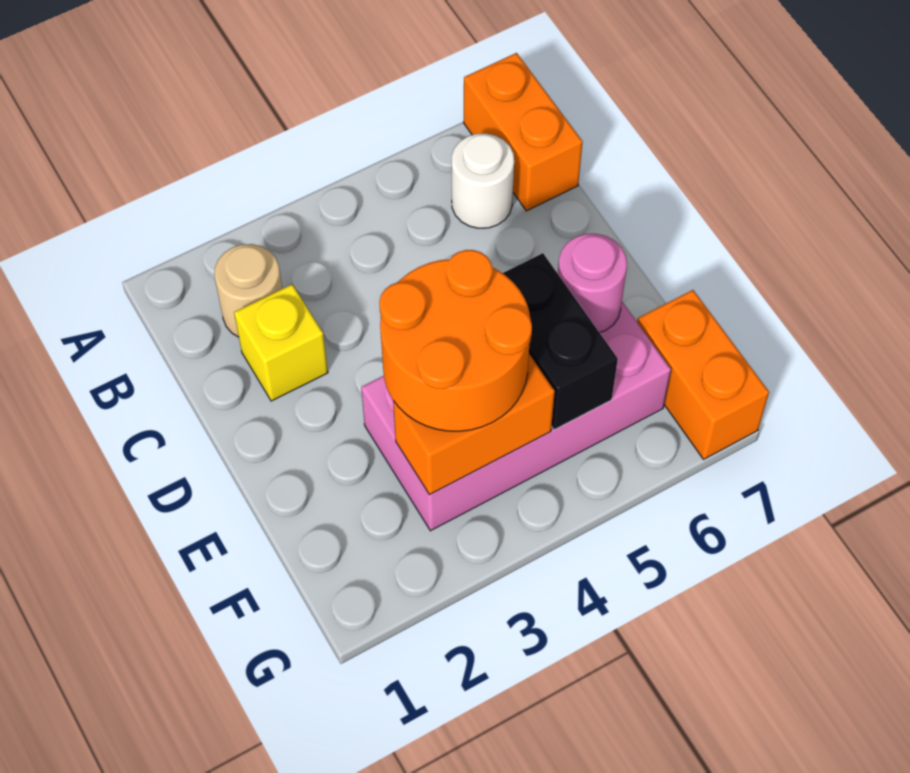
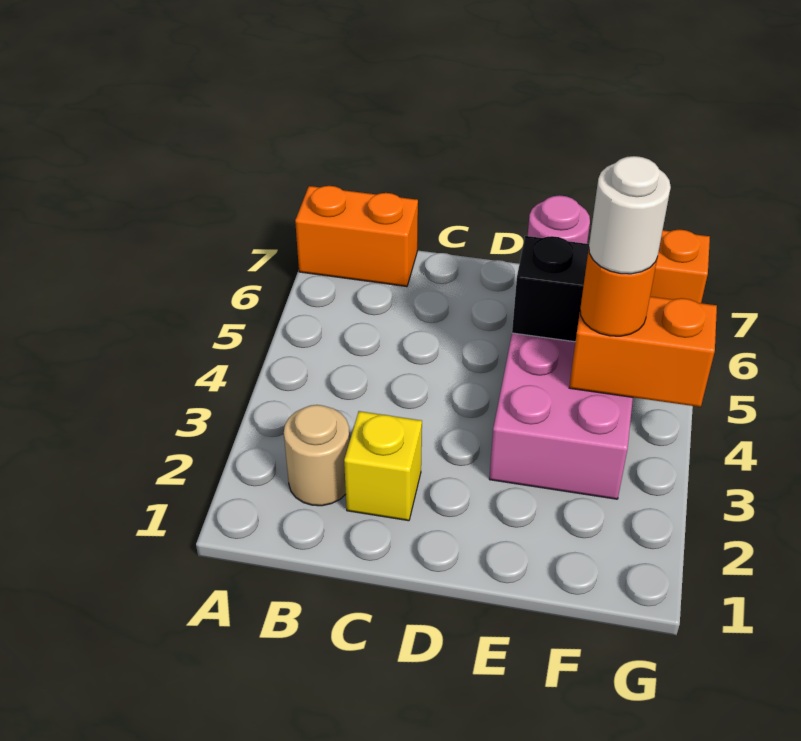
white 1x1 round brick [452,133,514,228] -> white 1x1 round brick moved to [589,156,671,274]
orange 2x2 round brick [379,250,532,431] -> orange 1x1 round brick [580,249,657,336]
orange 1x2 brick [393,354,555,495] -> orange 1x2 brick turned to [569,297,717,407]

